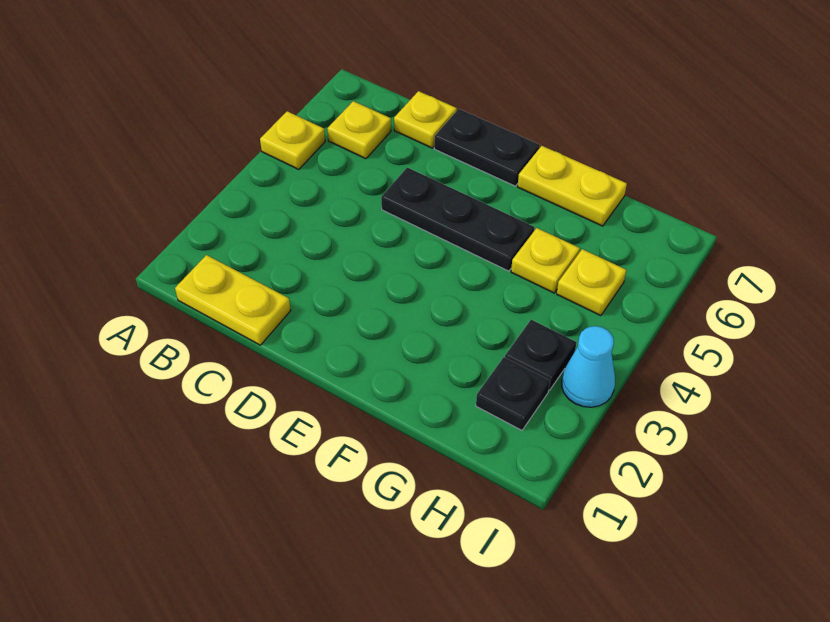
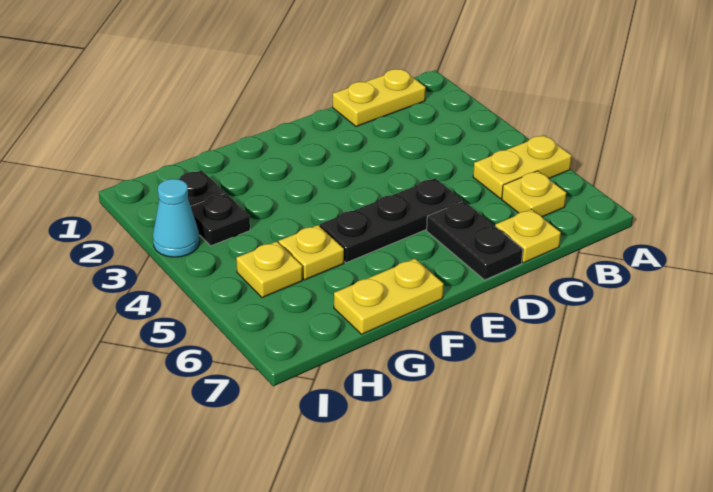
yellow 1x1 plate [260,111,325,169] -> yellow 1x2 plate [473,135,572,199]
black 1x2 plate [434,109,540,186] -> black 1x2 plate turned to [427,201,523,280]

